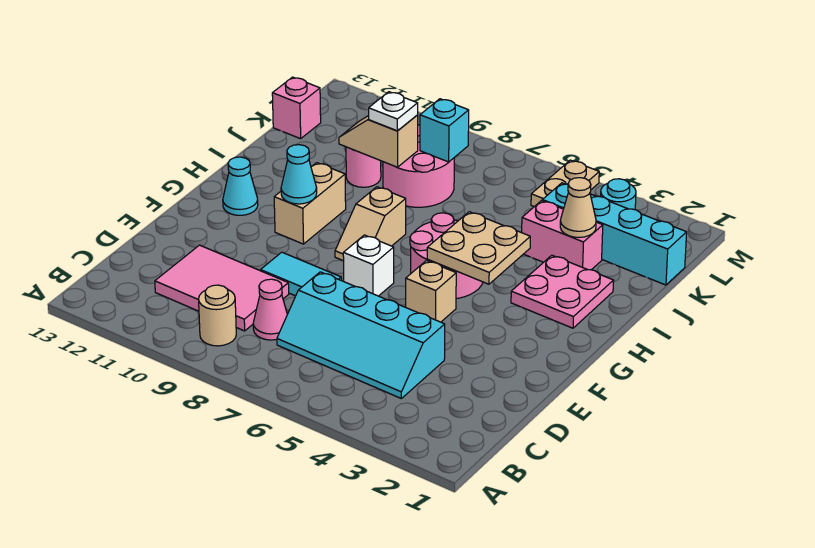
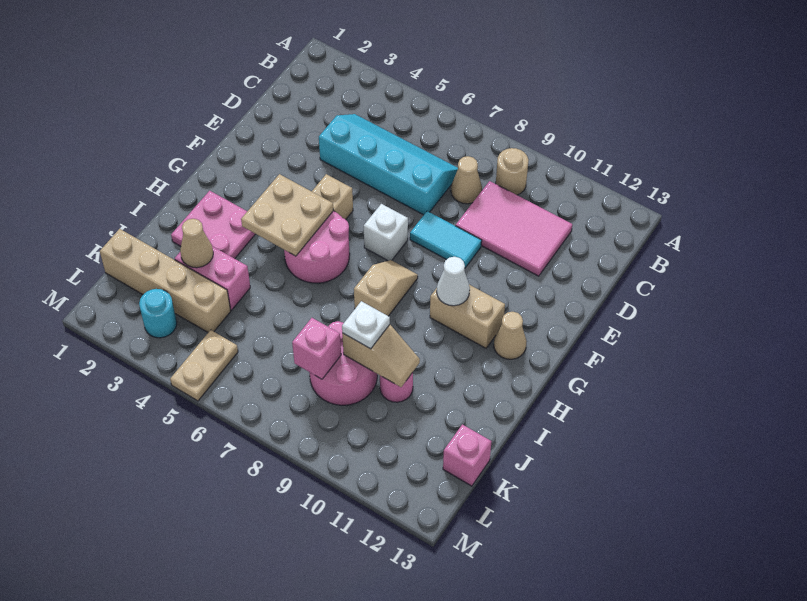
pink 1x1 cone [253,279,287,340] -> tan 1x1 cone [451,156,482,204]
tan 1x2 brick [274,163,346,244] -> tan 1x2 brick turned to [430,285,505,348]
cyan 1x1 cone [281,145,317,204] -> white 1x1 cone [437,257,470,306]
cyan 1x1 cone [223,157,258,215] -> tan 1x1 cone [494,312,527,359]
cyan 1x4 brick [542,183,687,285] -> tan 1x4 brick [100,229,231,332]
cyan 1x1 brick [420,99,469,162] -> pink 1x1 brick [292,318,341,379]

